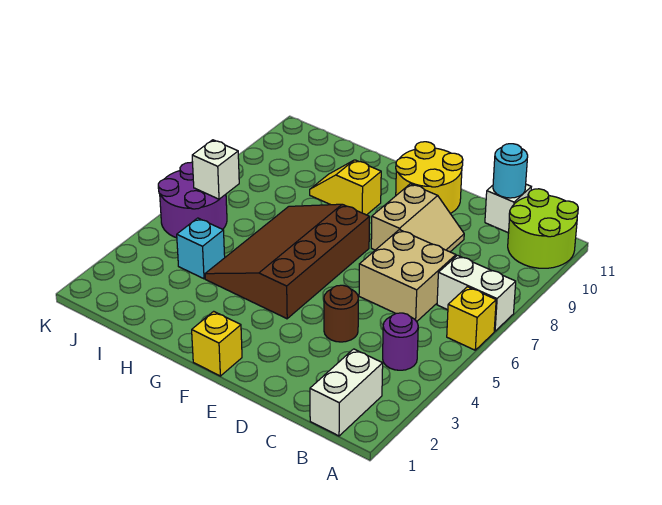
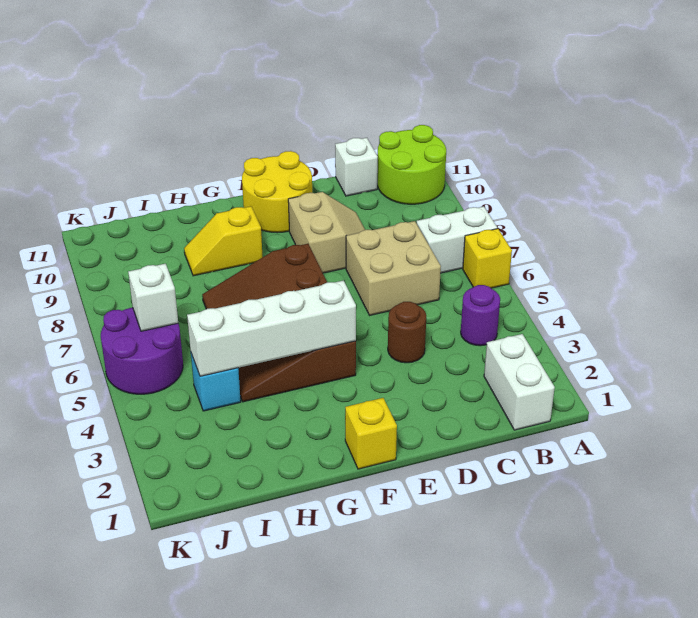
cyan 1x1 round brick [493,144,528,198] -> none
none -> white 1x4 brick [187,281,356,376]

